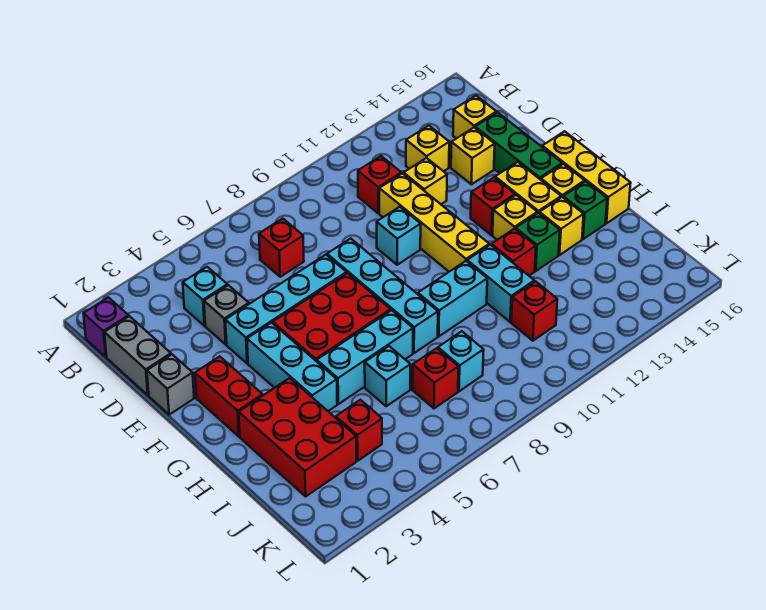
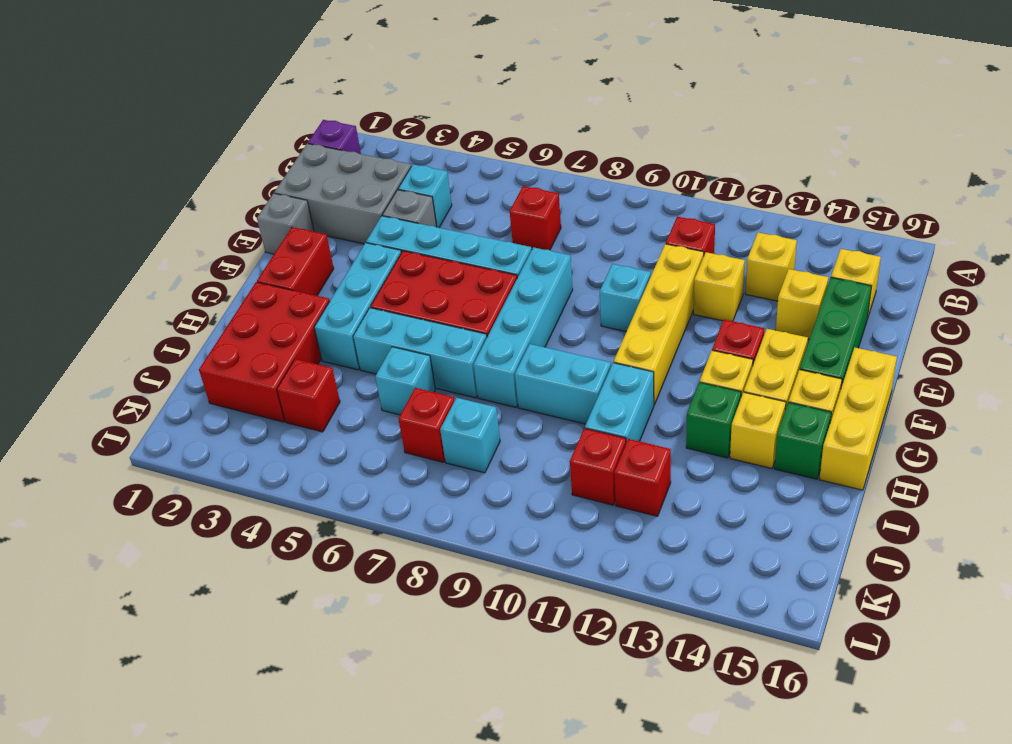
grey 1x2 brick [104,316,171,395] -> grey 2x3 brick [274,144,411,244]
red 1x1 brick [492,229,536,276] -> red 1x1 brick moved to [614,439,671,516]

